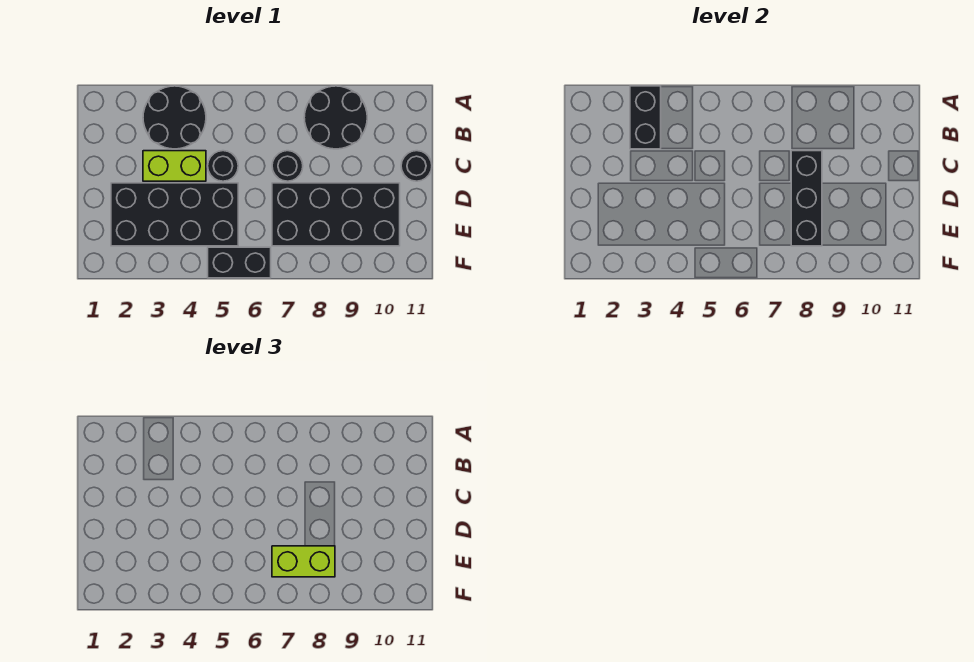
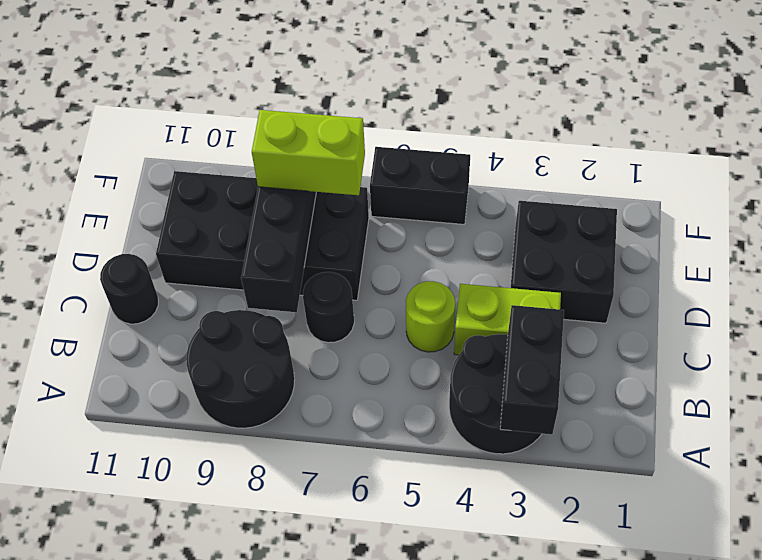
black 1x1 round brick [208,151,238,181] -> lime 1x1 round brick [406,281,455,352]
black 2x4 brick [111,183,238,246] -> black 2x2 brick [510,201,617,323]

